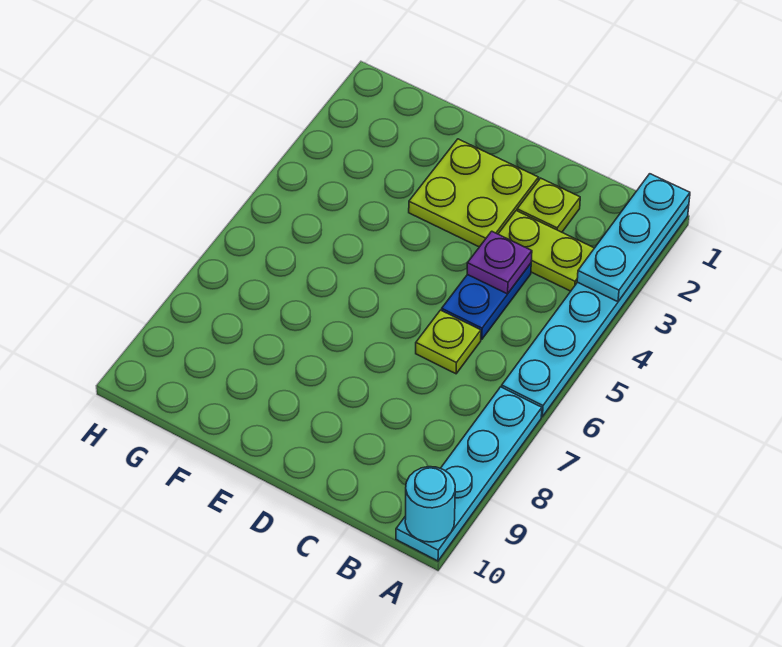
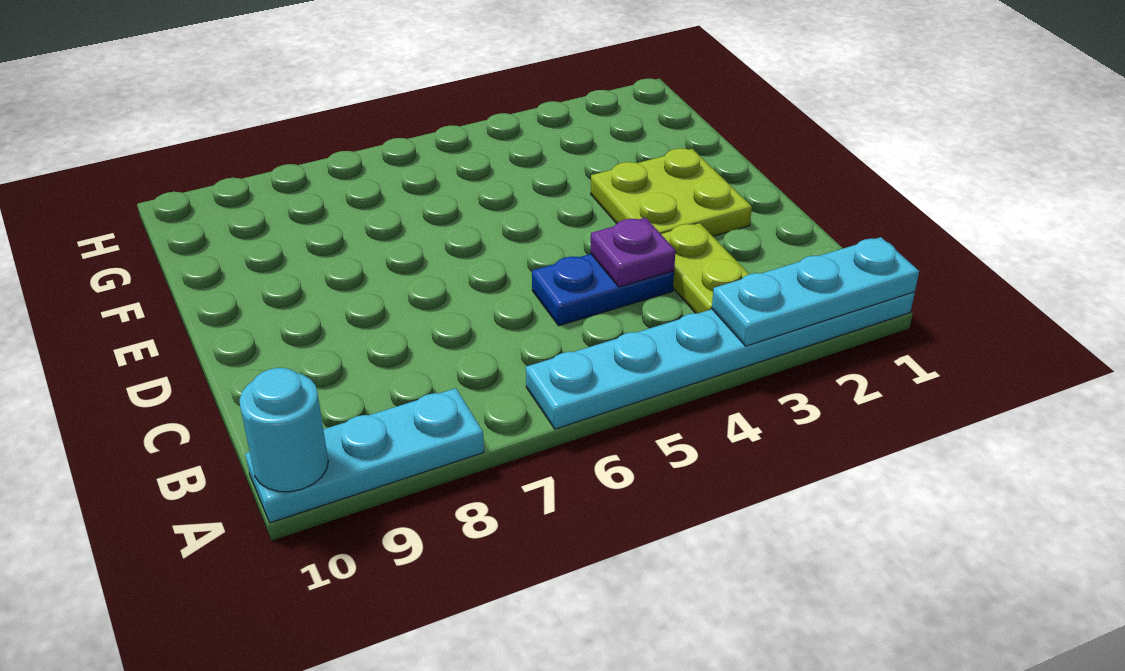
cyan 1x4 plate [396,387,542,561] -> cyan 1x3 plate [245,388,484,523]
lime 1x1 plate [517,178,580,232] -> none
lime 1x1 plate [416,310,481,374] -> none

